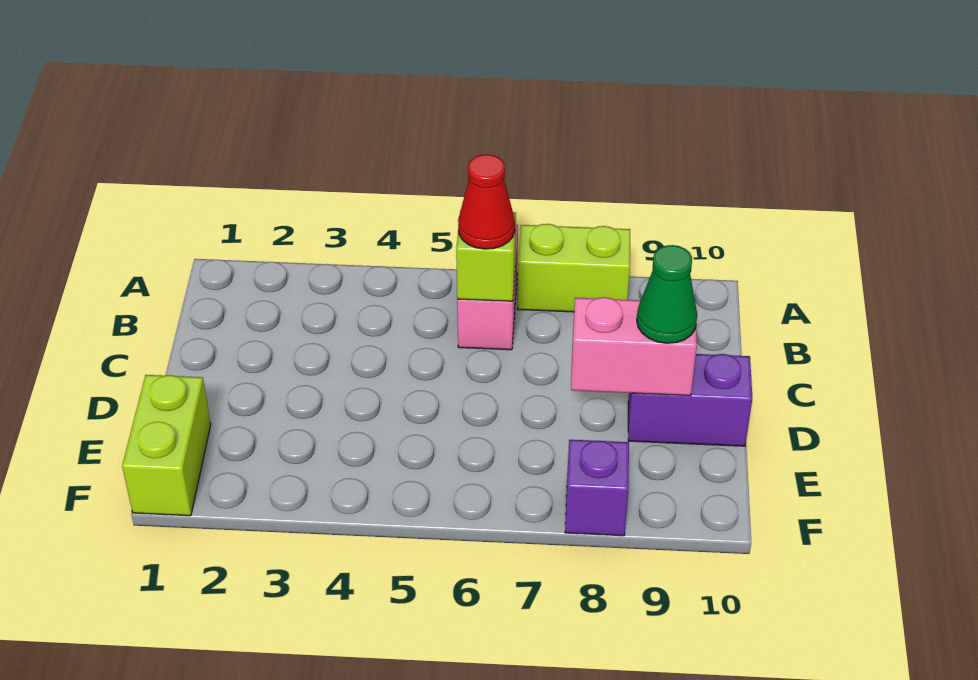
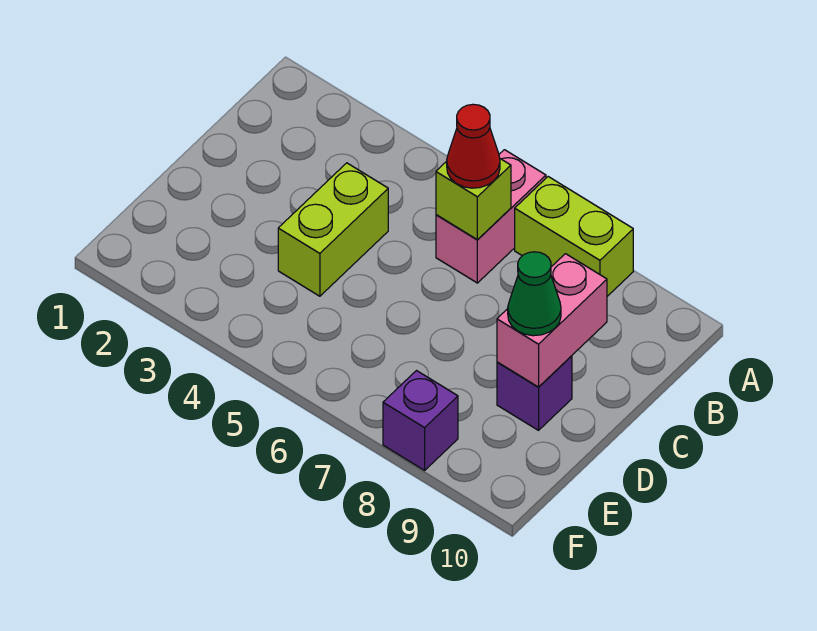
pink 1x2 brick [571,297,697,396] -> pink 1x2 brick turned to [497,254,607,387]
purple 1x2 brick [628,354,752,446] -> purple 1x1 brick [497,356,572,430]
lime 1x2 brick [122,375,211,516] -> lime 1x2 brick moved to [278,163,388,296]

